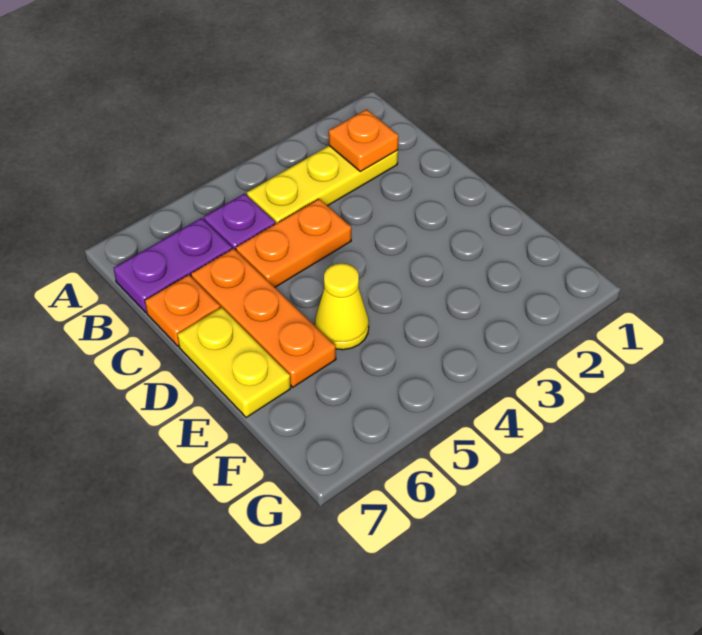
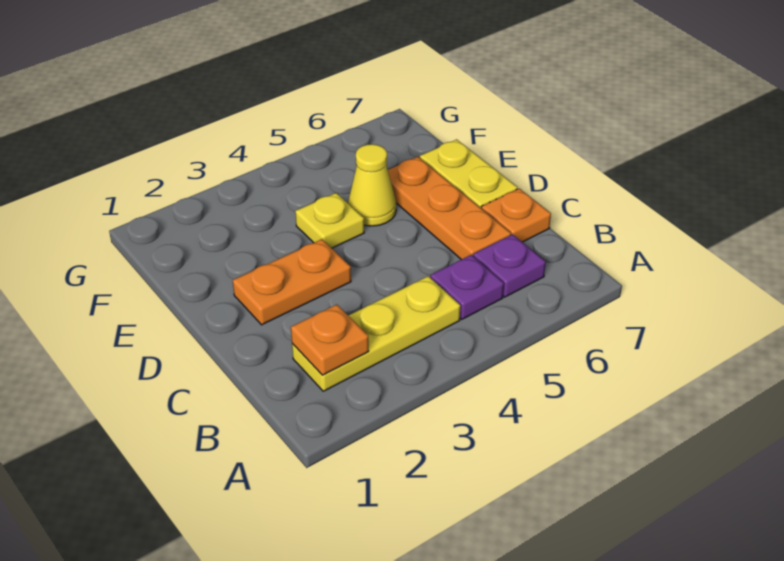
purple 1x2 plate [114,218,232,312] -> purple 1x1 plate [473,234,546,297]
orange 1x2 plate [236,199,351,287] -> orange 1x2 plate moved to [233,239,351,325]
none -> yellow 1x1 plate [295,193,364,248]

